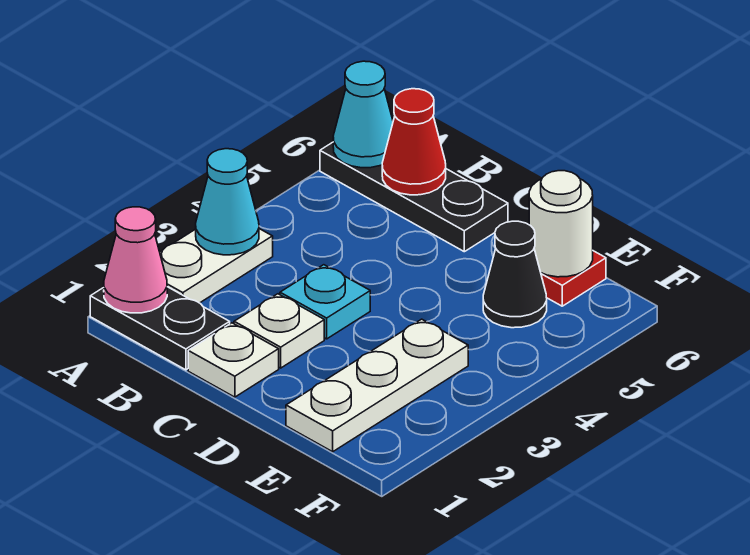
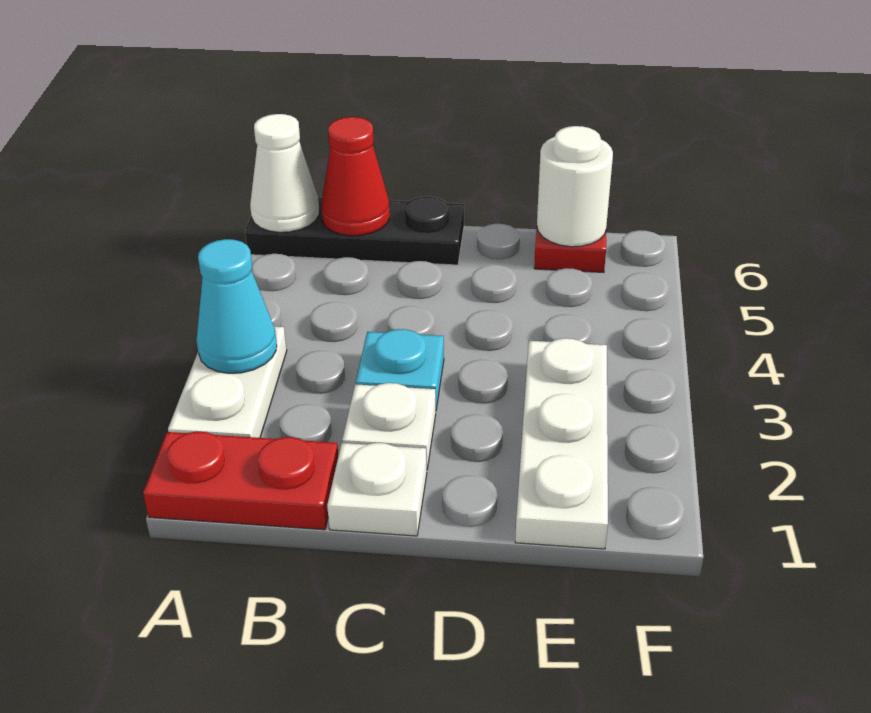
black 1x2 plate [90,287,230,370] -> red 1x2 plate [143,431,338,530]
pink 1x1 cone [104,207,167,313] -> none
cyan 1x1 cone [333,61,393,168] -> white 1x1 cone [250,114,319,232]
black 1x1 cone [483,221,547,328] -> none

